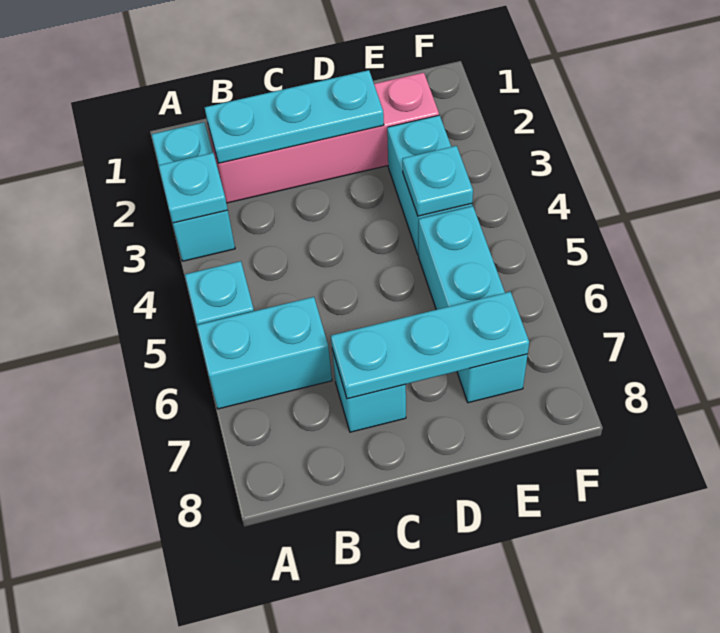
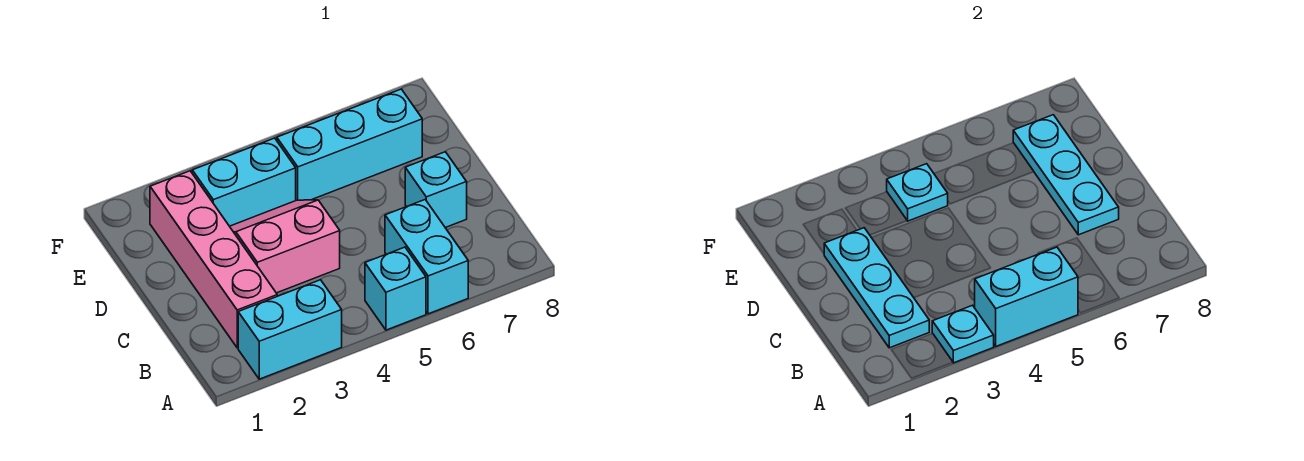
none -> cyan 1x2 brick [975,247,1078,346]
none -> pink 2x2 slope [230,200,340,293]

